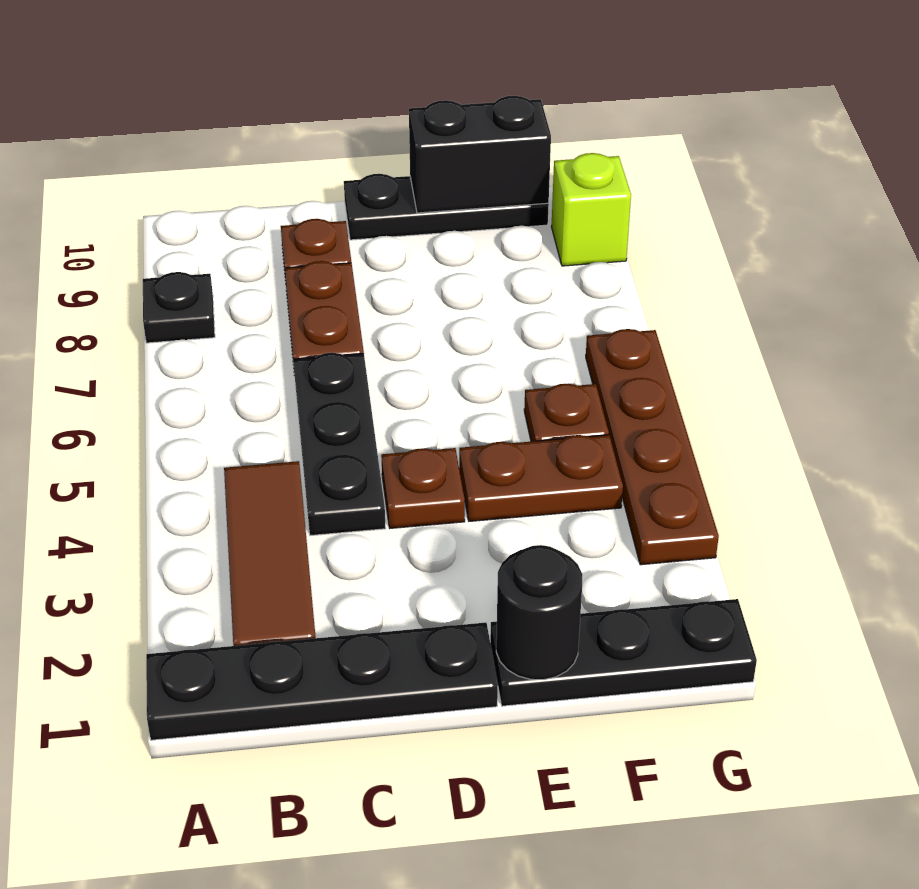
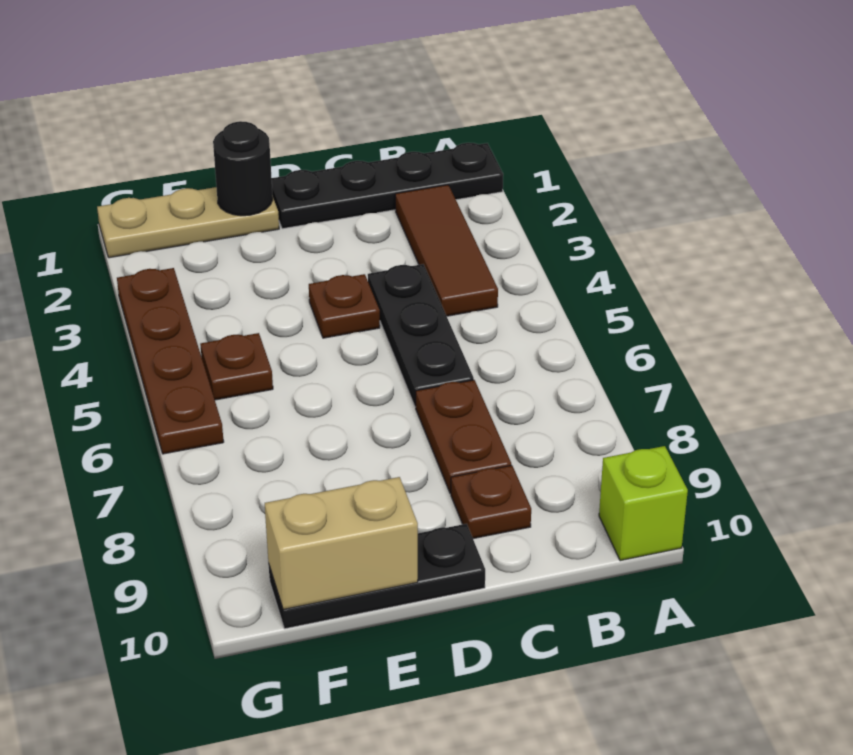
black 1x1 plate [143,272,215,343] -> none
black 1x3 plate [490,599,757,706] -> tan 1x3 plate [97,187,279,258]
brown 1x2 plate [459,435,623,521] -> none
black 1x2 brick [409,96,551,213] -> tan 1x2 brick [265,477,418,609]
lime 1x1 brick [551,153,631,266] -> lime 1x1 brick moved to [599,446,688,561]

